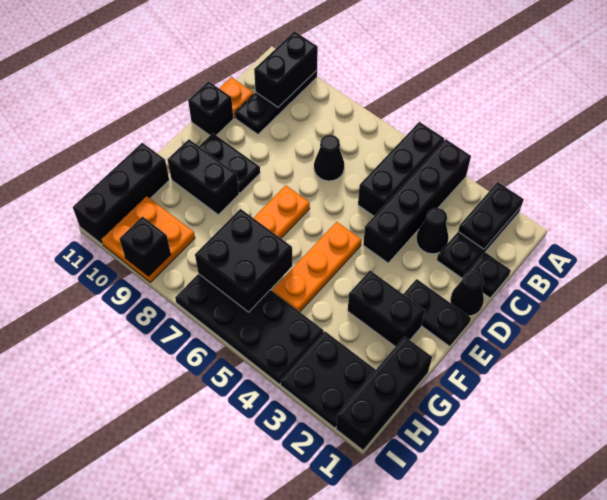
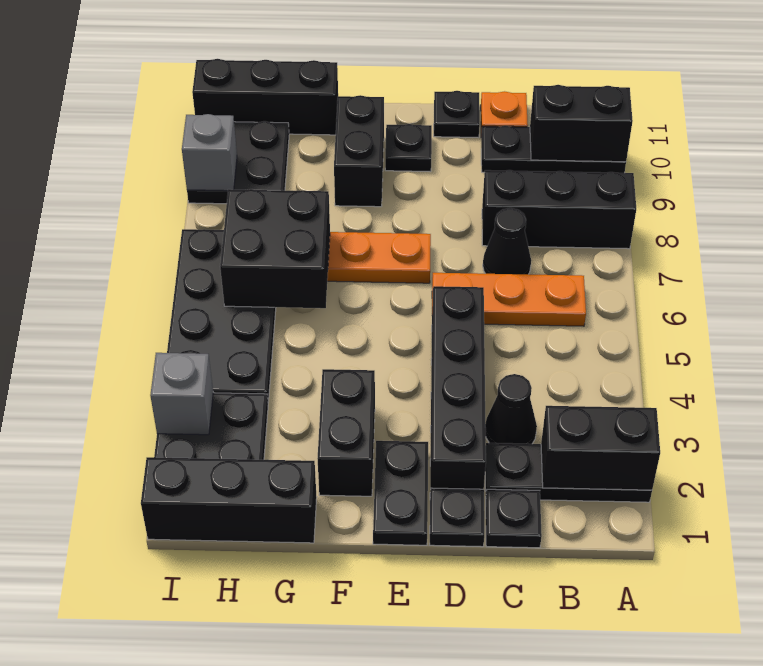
black 1x2 plate [458,182,524,249] -> black 1x2 brick [541,406,660,490]
black 1x4 brick [363,139,471,263] -> black 1x4 brick turned to [430,286,486,489]
black 1x3 brick [358,122,444,216] -> black 1x3 brick moved to [482,170,636,249]
black 1x1 cone [450,271,484,316] -> black 1x1 plate [430,488,484,547]
black 1x1 brick [188,81,233,135] -> black 1x1 plate [434,91,480,138]
orange 1x3 plate [273,222,361,312] -> orange 1x3 plate moved to [432,273,586,326]
black 1x2 plate [199,133,260,193] -> black 1x1 plate [385,124,432,172]
orange 2x2 plate [101,196,195,282] -> black 2x2 plate [187,121,289,204]
none -> grey 1x1 brick [150,353,213,435]
black 1x1 brick [119,217,171,276] -> grey 1x1 brick [182,114,237,191]

